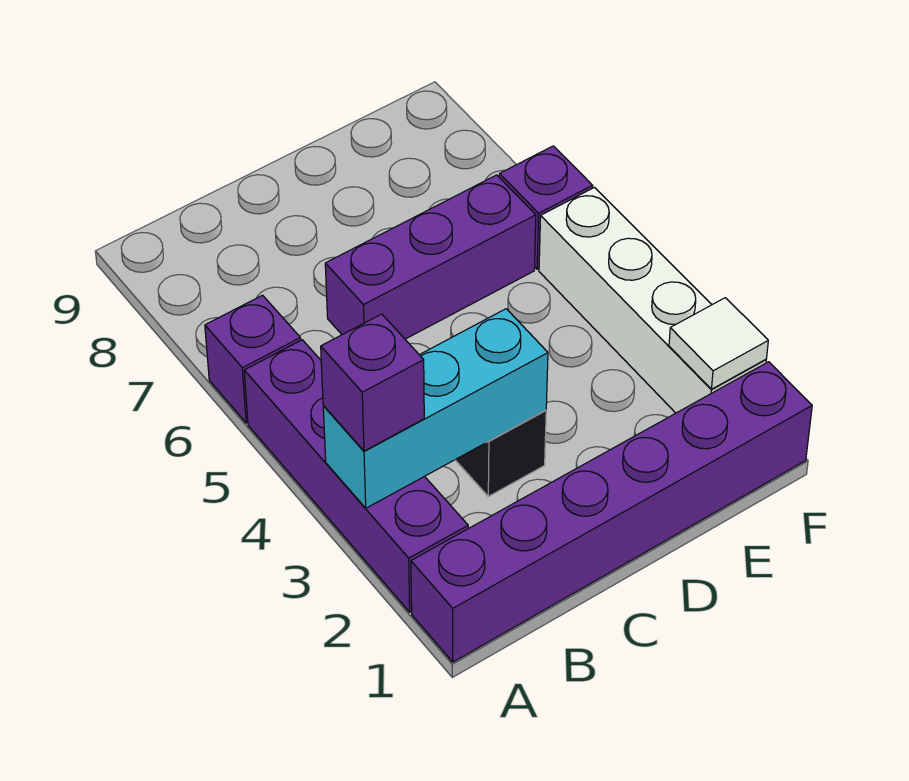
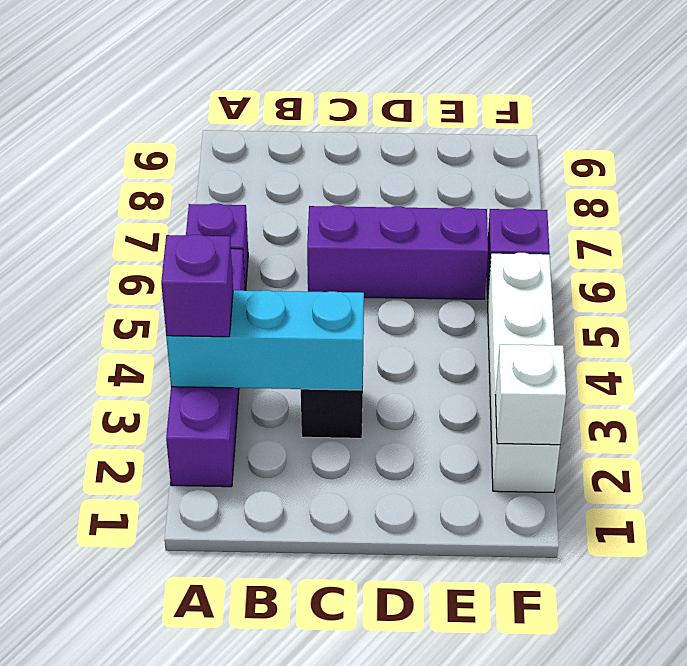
purple 1x6 brick [411,362,812,662] -> none
white 1x1 tile [669,298,768,389] -> white 1x1 brick [495,344,566,445]

